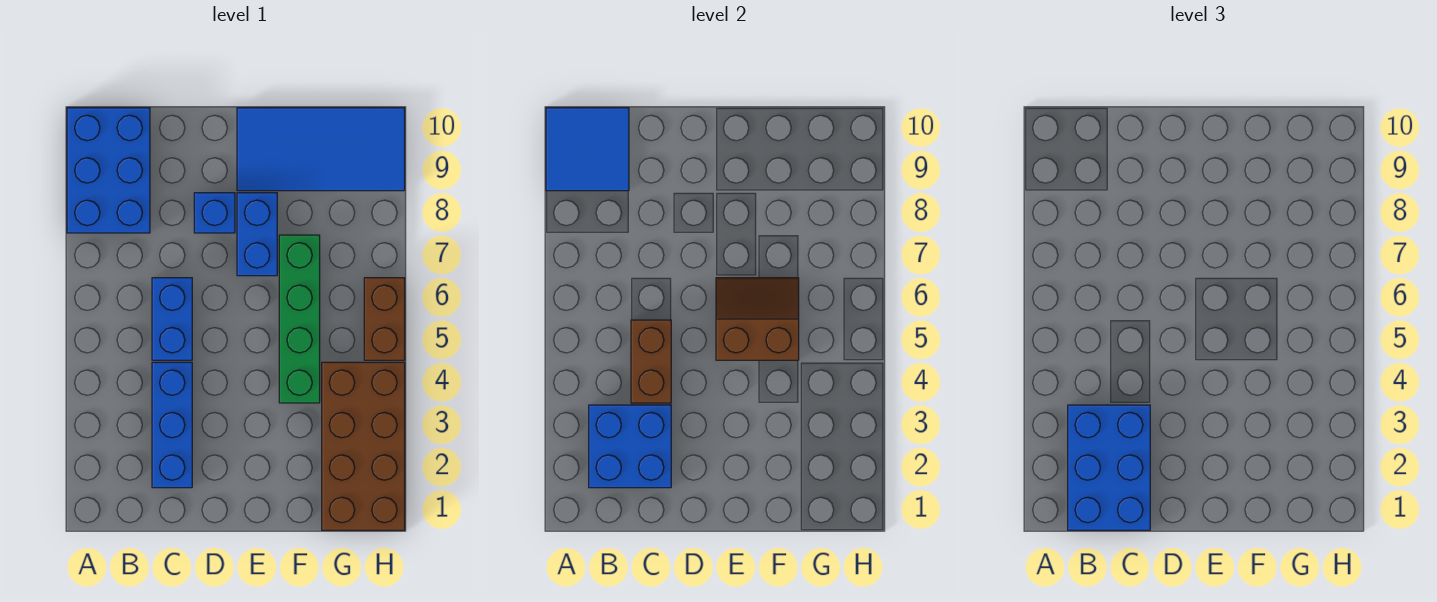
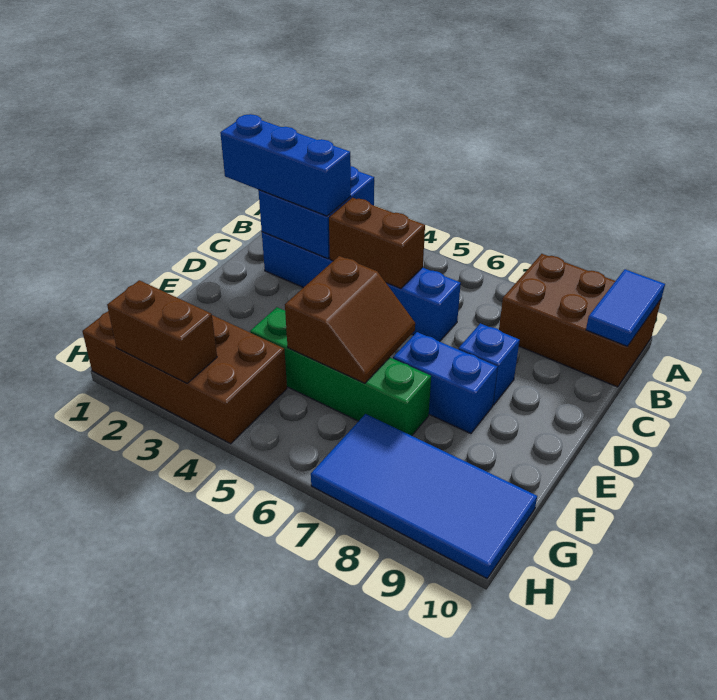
blue 2x3 brick [67,108,150,233] -> brown 2x3 brick [499,254,661,387]
blue 2x2 tile [546,108,629,191] -> blue 1x2 tile [586,269,665,346]
blue 2x3 brick [1068,405,1150,530] -> blue 1x3 brick [220,114,351,216]
blue 2x4 tile [237,108,405,191] -> blue 2x4 tile turned to [311,414,537,578]
brown 1x2 brick [364,278,405,360] -> brown 1x2 brick moved to [107,280,217,383]

